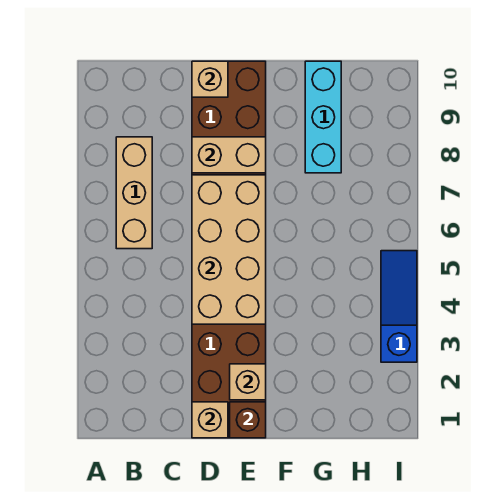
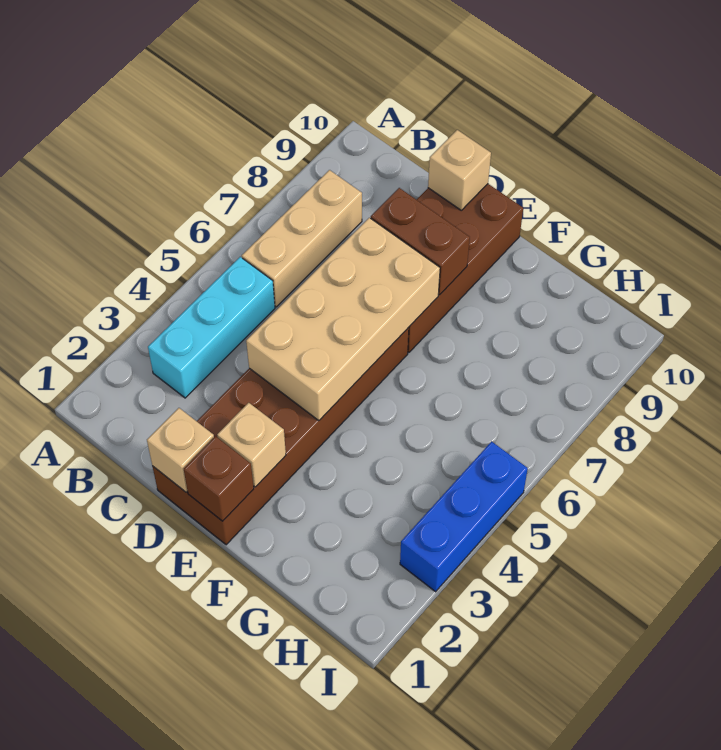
tan 1x2 brick [192,137,266,173] -> brown 1x2 brick [371,188,470,295]
cyan 1x3 brick [305,61,341,173] -> cyan 1x3 brick moved to [148,257,275,398]
blue 1x3 slope [381,251,417,362] -> blue 1x3 brick [400,442,528,592]

